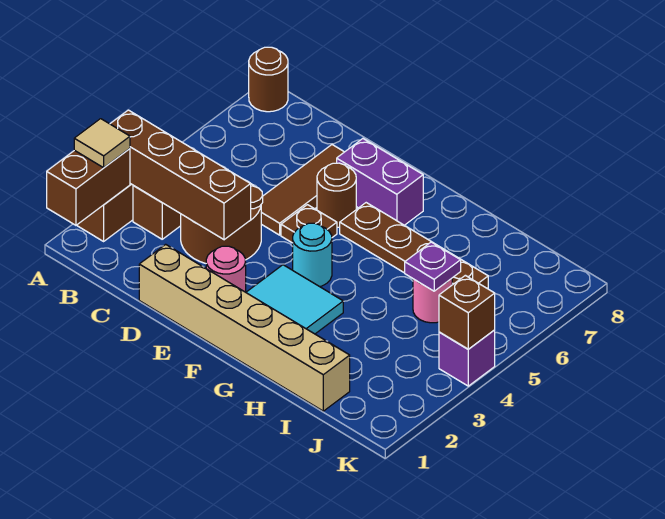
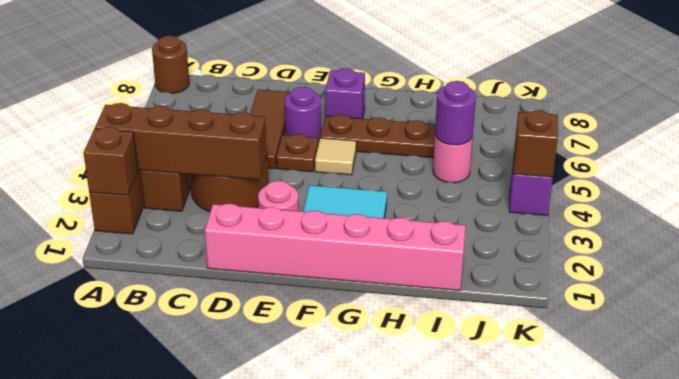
brown 1x2 brick [47,149,130,225] -> brown 1x1 brick [84,127,138,195]
tan 1x1 tile [74,119,130,168] -> tan 1x1 tile moved to [315,138,356,175]
tan 1x6 brick [139,244,350,411] -> pink 1x6 brick [205,204,466,291]
brown 1x1 round brick [317,163,356,228] -> purple 1x1 round brick [285,87,321,142]
purple 1x2 brick [337,139,423,225] -> purple 1x1 brick [325,68,365,119]
cyan 1x1 round brick [293,223,332,287] -> none
purple 1x1 plate [405,242,461,291] -> purple 1x1 round brick [435,81,476,145]

